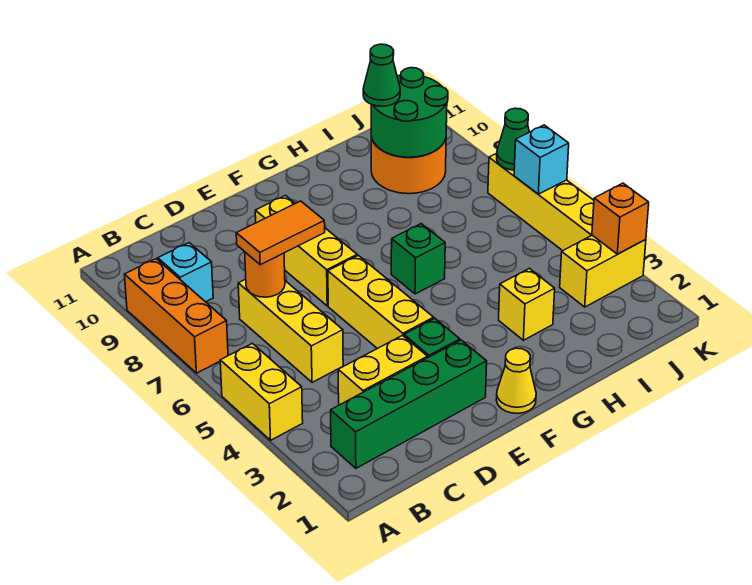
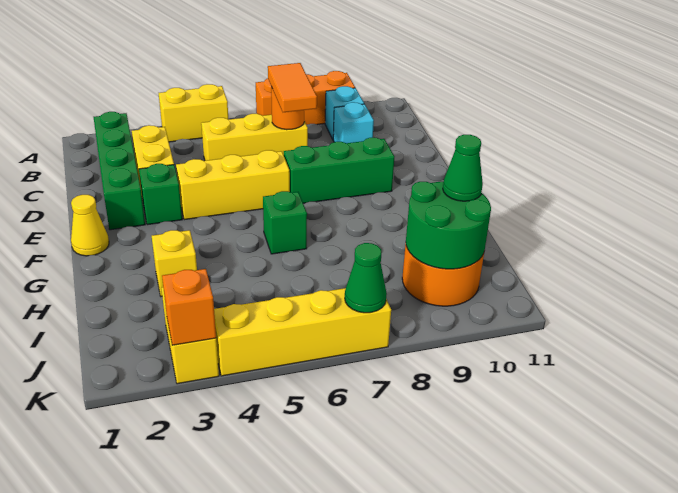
yellow 1x3 brick [255,195,357,306] -> green 1x3 brick [284,137,394,203]
cyan 1x1 brick [514,125,569,194] -> cyan 1x1 brick moved to [333,102,374,143]

